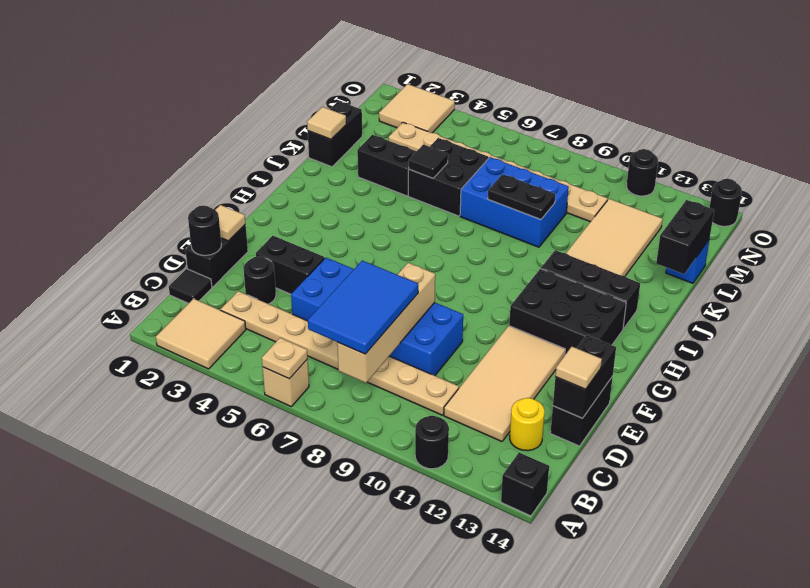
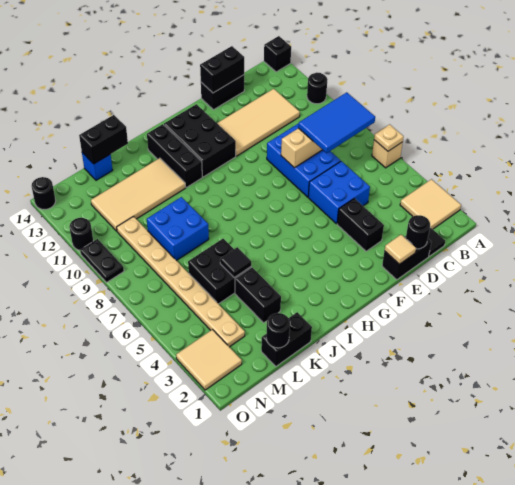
tan 1x8 plate [221,291,459,415] -> none
yellow 1x1 round brick [510,398,545,451] -> none
black 1x1 round brick [243,256,276,304] -> black 1x1 round brick moved to [266,313,290,348]
tan 1x1 tile [555,347,602,389] -> none
tan 1x1 tile [307,107,346,139] -> none
blue 2x3 brick [460,157,569,247] -> blue 2x2 brick [147,197,209,261]
black 1x2 plate [488,174,555,220] -> black 1x2 plate moved to [80,239,124,283]

